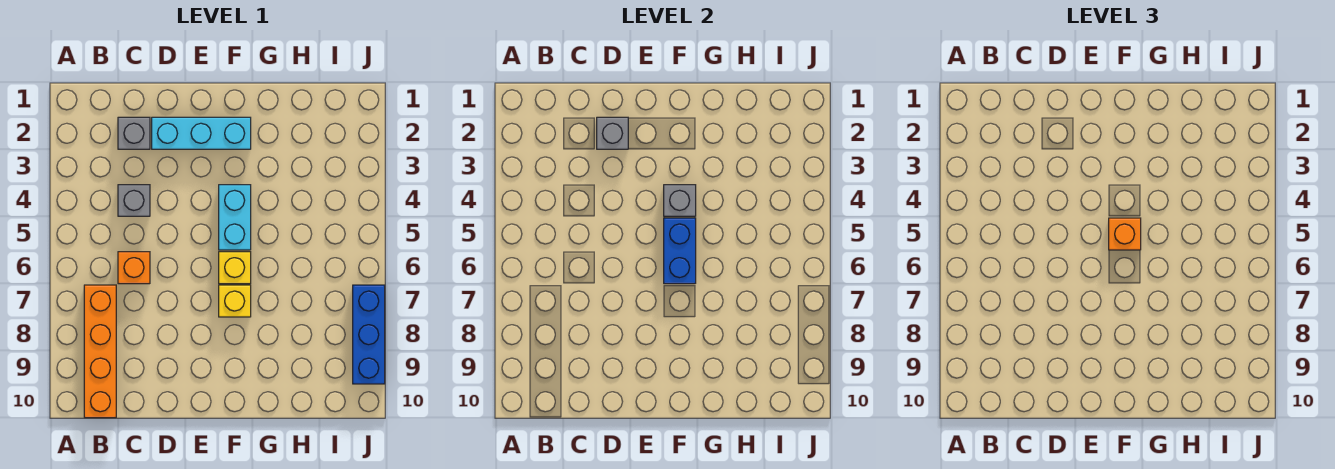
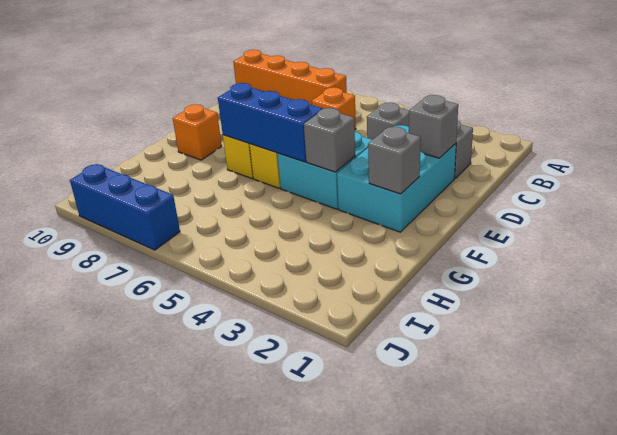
cyan 1x3 brick [152,117,251,149] -> cyan 2x3 brick [337,125,456,232]
none -> grey 1x1 brick [368,126,421,194]
cyan 1x2 brick [219,185,251,250] -> cyan 2x2 brick [277,132,372,209]
blue 1x2 brick [664,218,696,284] -> blue 1x3 brick [218,83,323,162]
orange 1x1 brick [1109,218,1141,250] -> orange 1x1 brick moved to [173,104,222,160]

